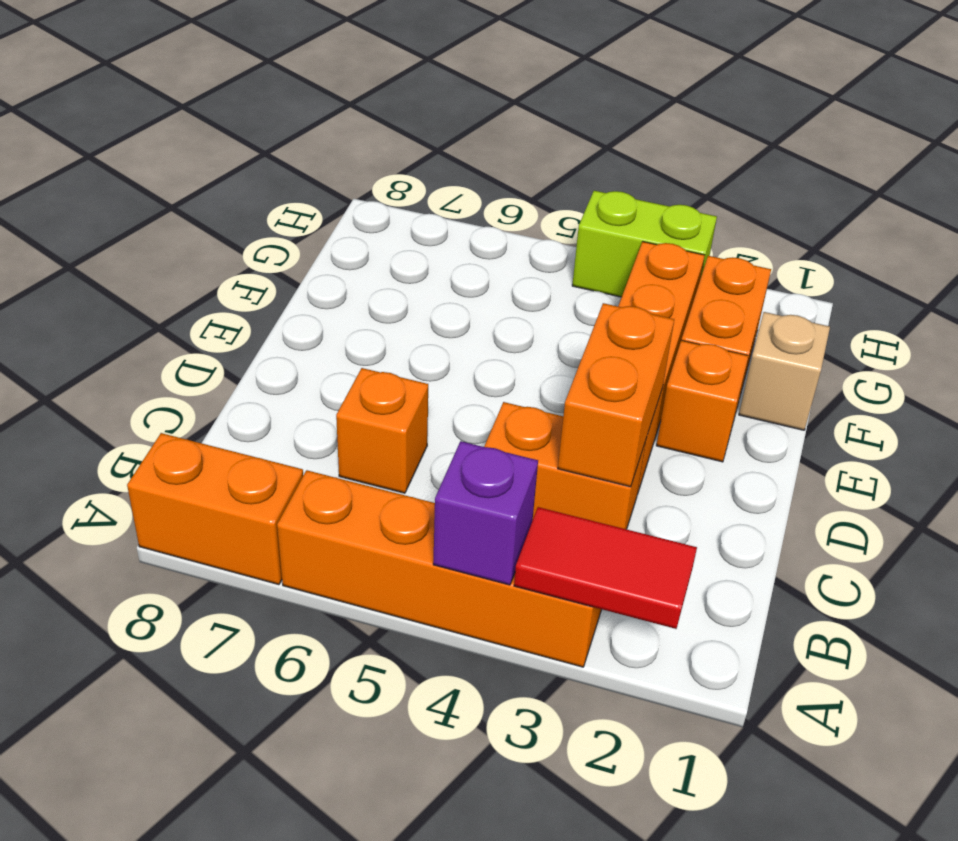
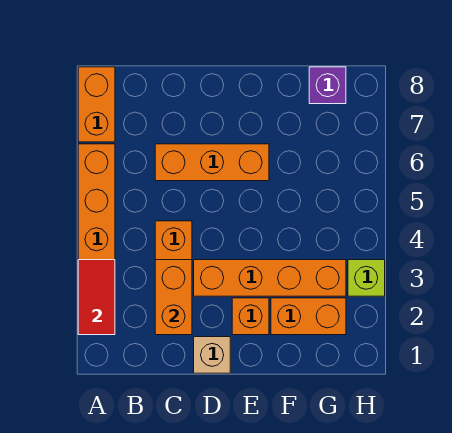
purple 1x1 brick [433,441,538,585] -> purple 1x1 brick moved to [309,67,346,104]
orange 1x2 brick [558,303,674,487] -> orange 1x2 brick turned to [155,260,192,335]
orange 1x1 brick [336,368,428,493] -> orange 1x3 brick [155,144,269,181]
tan 1x1 brick [739,312,830,430] -> tan 1x1 brick moved to [194,337,230,373]
lime 1x2 brick [572,191,717,297] -> lime 1x1 brick [348,260,385,296]

